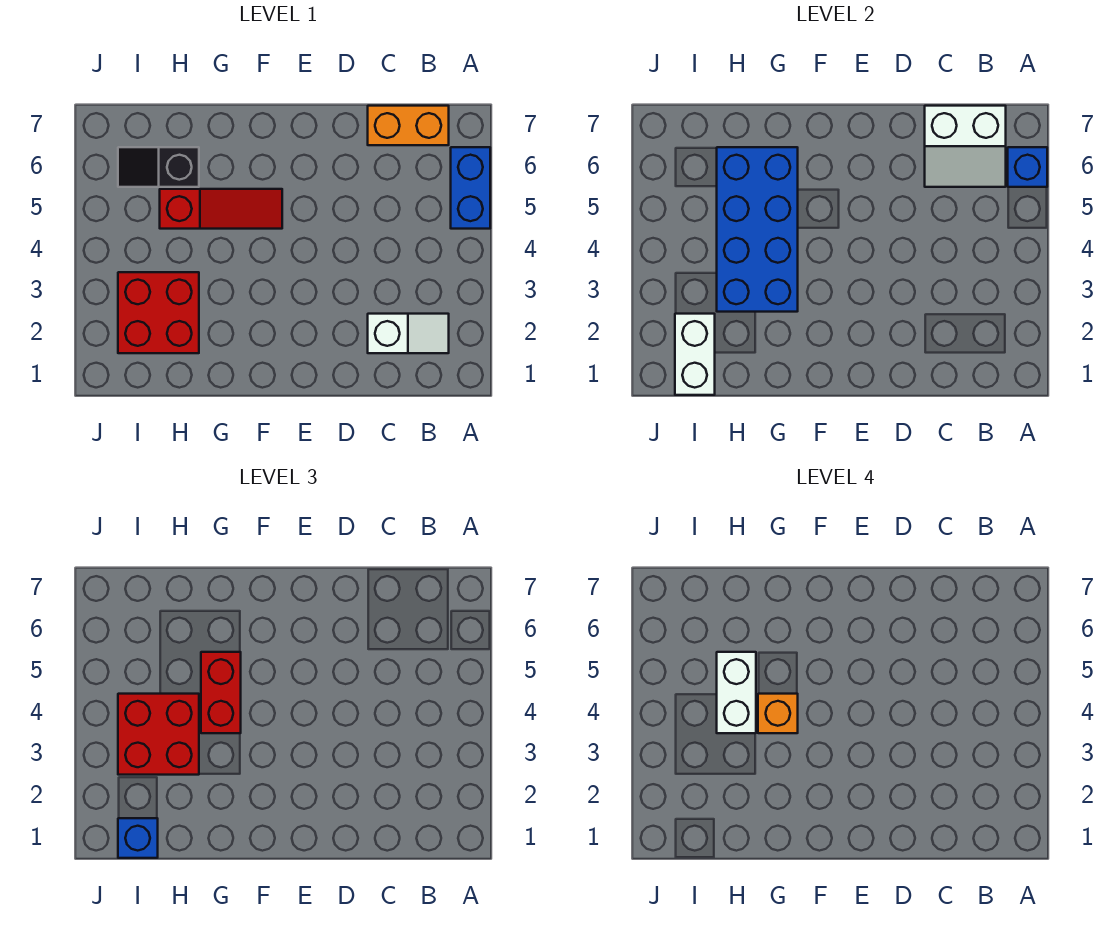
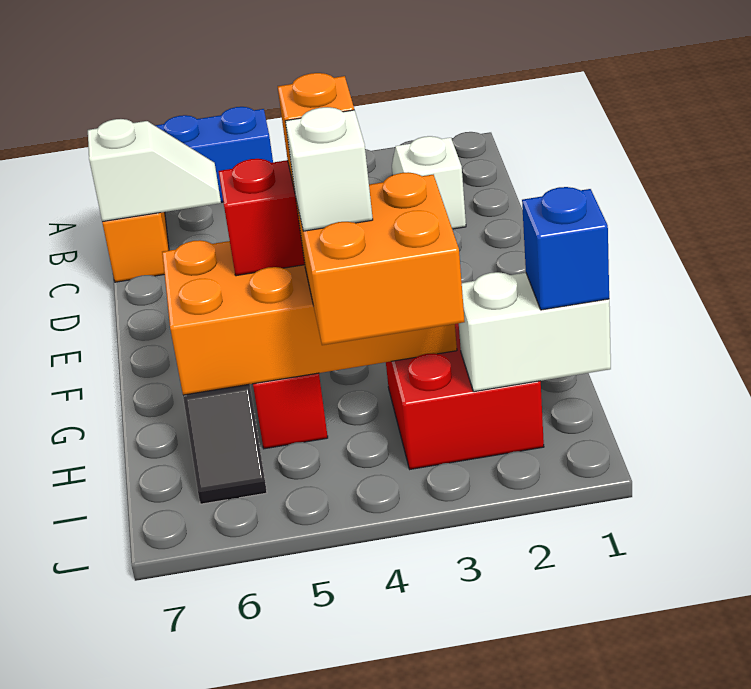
blue 1x1 brick [1008,147,1047,187] -> none
white 2x2 slope [925,106,1006,187] -> white 1x2 slope [88,119,221,222]
blue 2x4 brick [717,147,798,312] -> orange 2x4 brick [162,240,457,395]
red 2x2 brick [118,694,199,775] -> orange 2x2 brick [296,172,465,345]
white 1x2 brick [717,652,756,733] -> white 1x1 brick [285,107,373,231]

